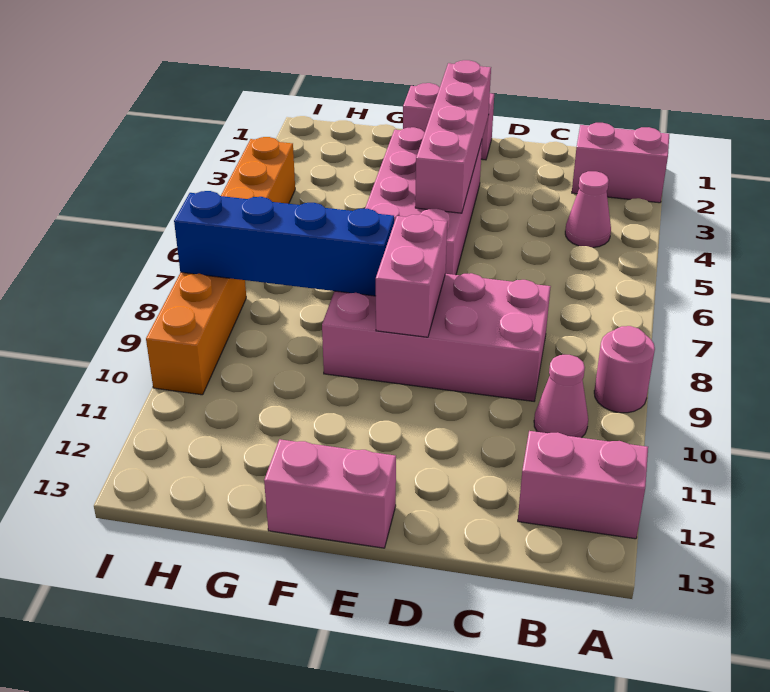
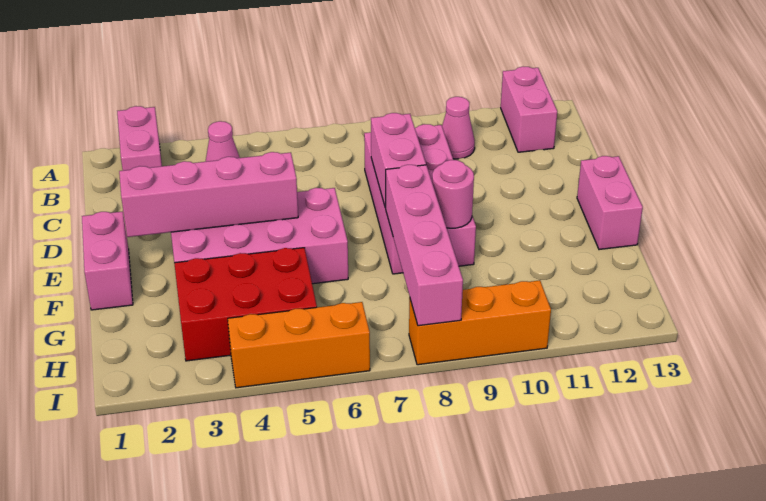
pink 1x1 round brick [594,326,655,413] -> pink 1x1 round brick moved to [432,160,474,228]
pink 1x2 brick [376,214,447,337] -> pink 1x2 brick turned to [371,113,426,208]
blue 1x4 brick [174,191,394,296] -> pink 1x4 brick [386,165,463,326]
none -> red 2x3 brick [174,248,317,361]

